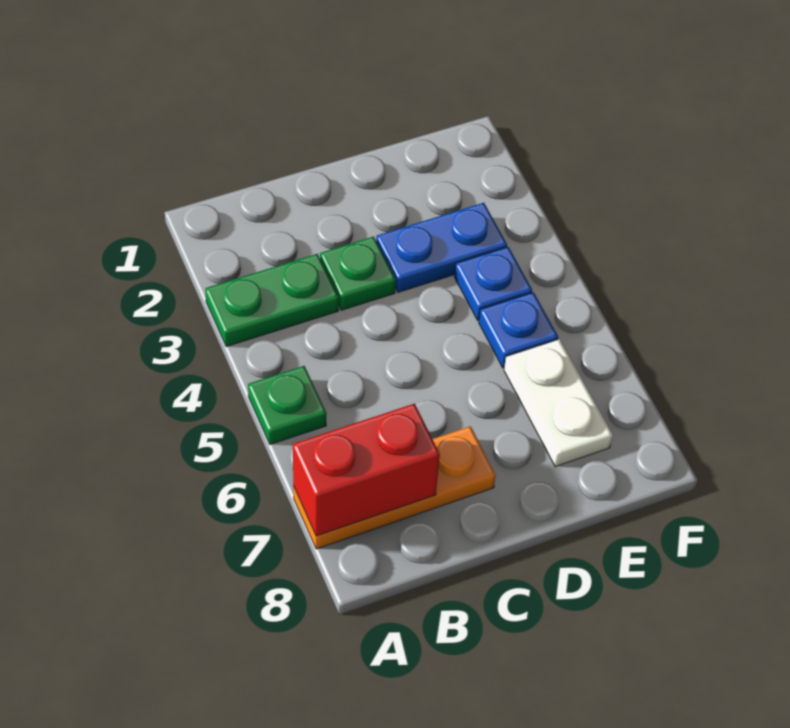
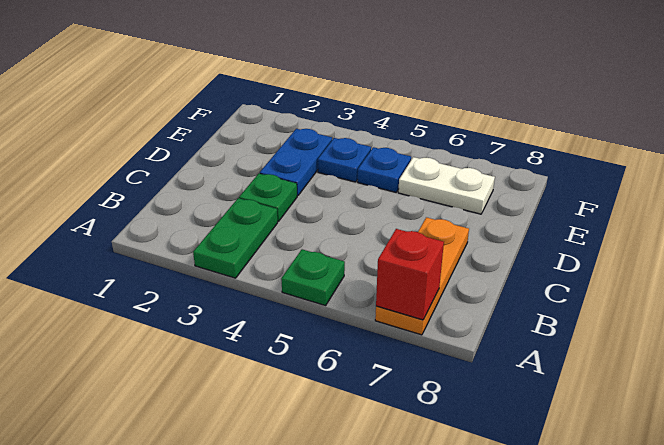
red 1x2 brick [293,404,440,536] -> red 1x1 brick [376,229,444,320]

